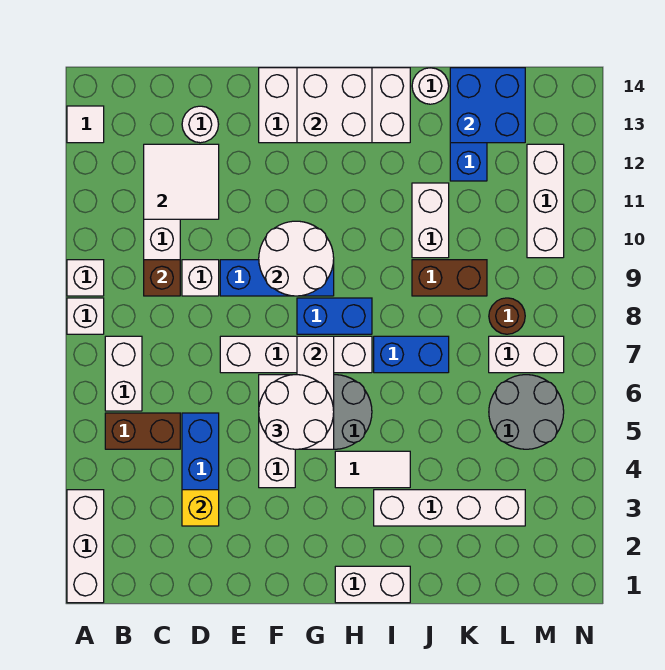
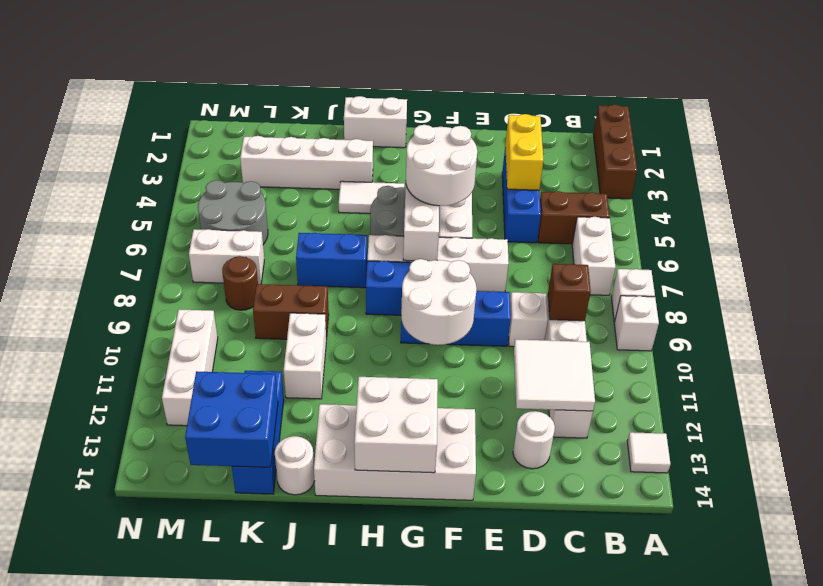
white 1x3 brick [67,490,104,603] -> brown 1x3 brick [593,105,637,199]
yellow 1x1 brick [182,490,219,526] -> yellow 1x2 brick [505,114,544,190]

